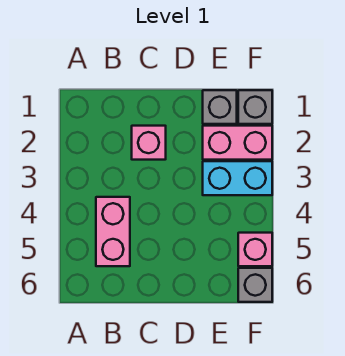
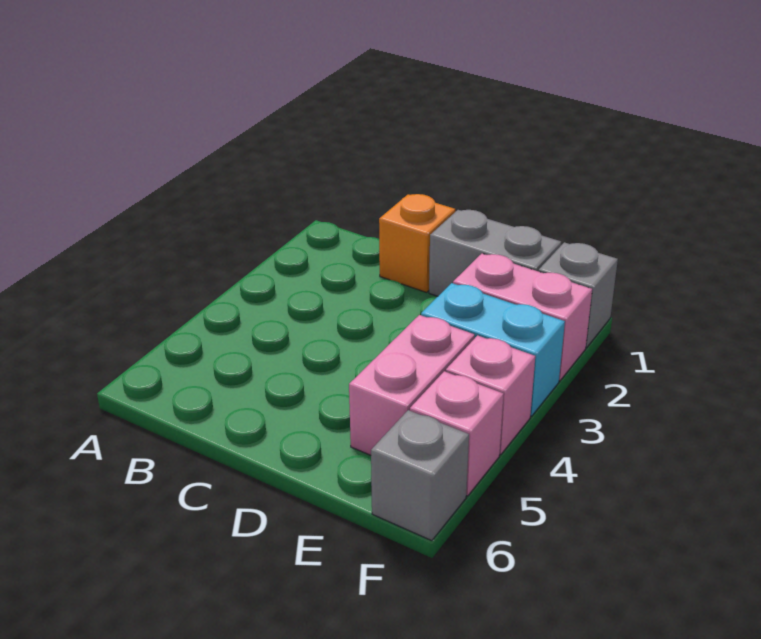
pink 1x2 brick [96,197,130,266] -> pink 1x2 brick moved to [349,315,475,455]
none -> orange 1x1 brick [379,194,455,292]
pink 1x1 brick [132,126,166,160] -> pink 1x1 brick moved to [446,335,535,455]
grey 1x1 brick [203,90,237,124] -> grey 1x2 brick [429,210,561,296]

